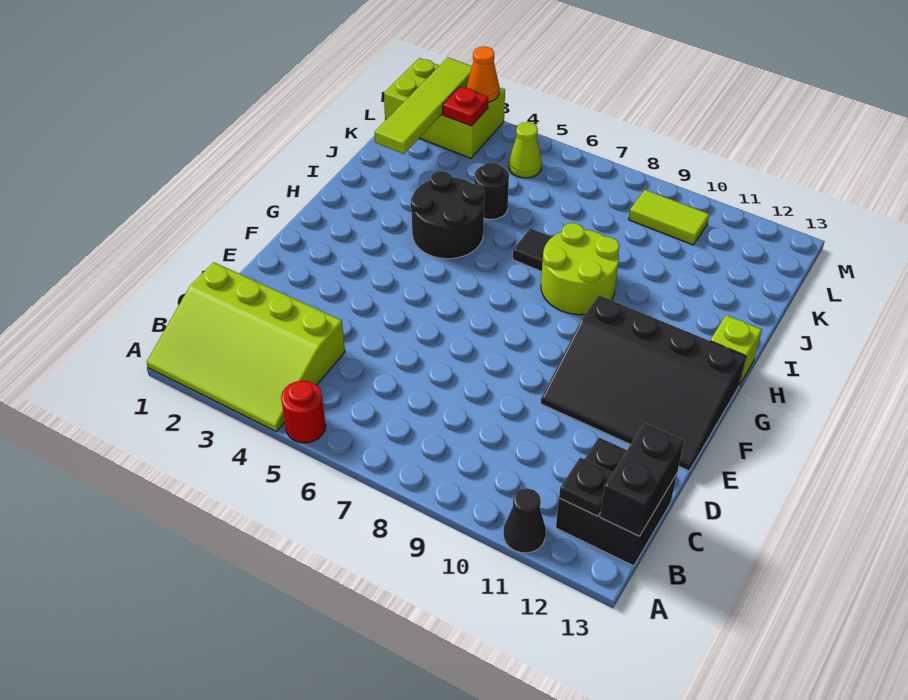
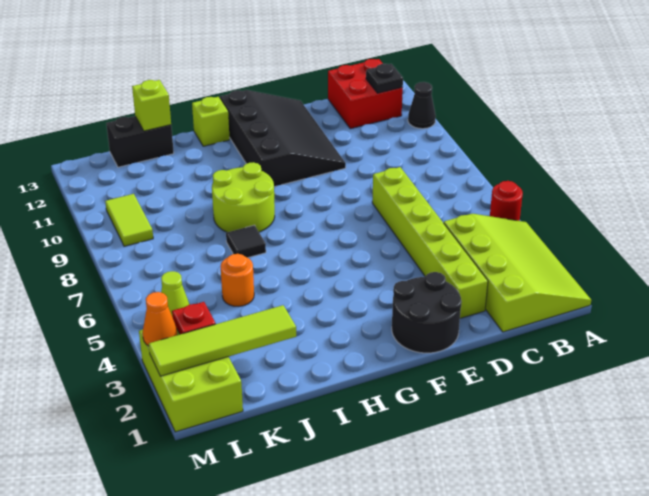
black 2x2 brick [556,438,677,566] -> red 2x2 brick [328,59,403,129]
black 1x2 brick [600,423,684,536] -> black 1x2 brick moved to [106,116,174,167]
none -> lime 1x6 brick [372,167,488,318]
black 2x2 round brick [411,171,485,259] -> black 2x2 round brick moved to [392,272,462,353]
black 1x1 round brick [474,162,509,219] -> orange 1x1 round brick [221,254,254,306]
none -> lime 1x1 brick [132,80,171,131]

